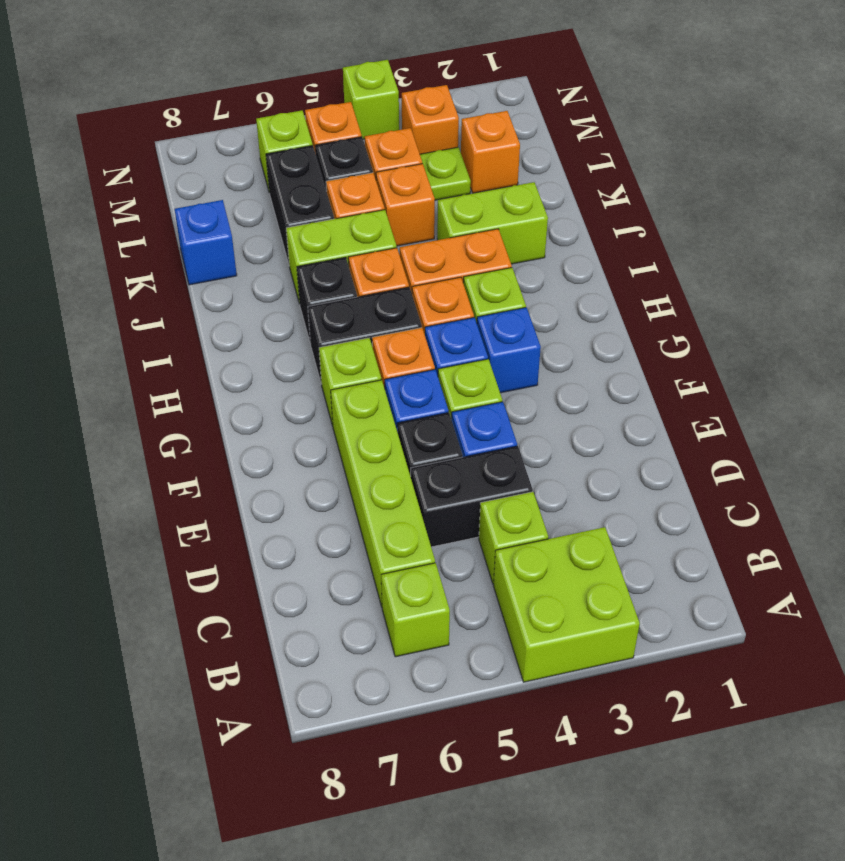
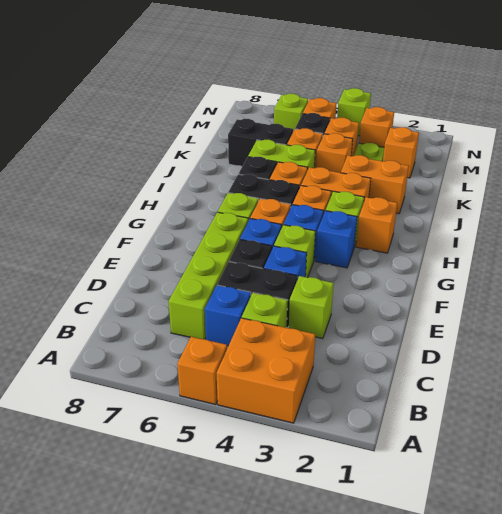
lime 2x2 brick [494,527,640,682] -> orange 2x2 brick [217,318,315,423]
none -> orange 1x1 brick [177,337,227,405]
lime 1x1 brick [381,563,450,657] -> lime 1x1 brick moved to [289,276,334,339]
none -> orange 1x1 brick [356,197,397,253]
lime 1x2 brick [437,182,548,264] -> orange 1x2 brick [341,155,409,214]
black 1x2 brick [266,146,334,264] -> black 1x2 brick turned to [228,119,293,166]
blue 1x1 brick [175,200,237,285] -> blue 1x1 brick moved to [205,285,251,346]

